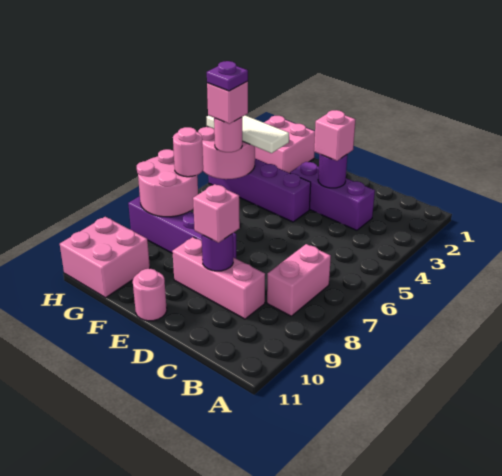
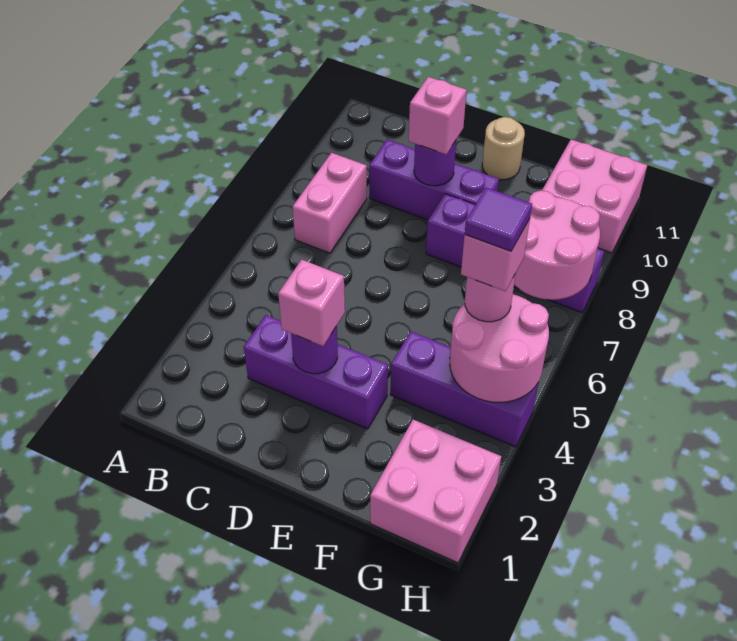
pink 1x3 brick [172,237,265,319] -> purple 1x3 brick [369,140,499,220]
purple 1x4 brick [208,159,311,222] -> purple 1x3 brick [390,331,538,447]
pink 1x1 round brick [133,269,167,321] -> tan 1x1 round brick [482,117,525,180]
white 1x3 tile [207,115,289,153] -> none
purple 1x1 plate [207,61,248,91] -> purple 1x1 tile [465,188,532,251]
pink 1x1 round brick [173,127,203,177] -> none

